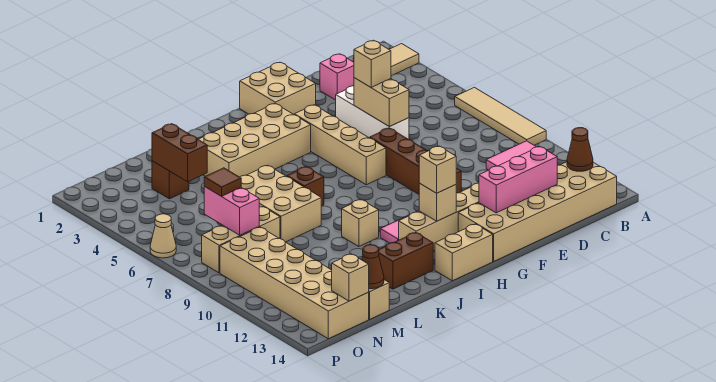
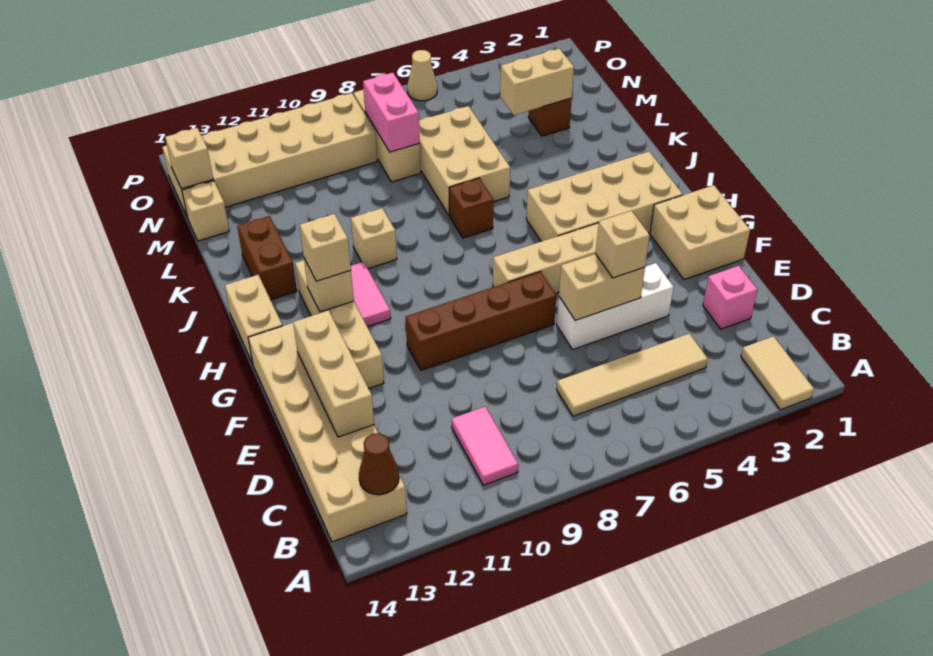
tan 1x4 tile [455,87,546,145] -> tan 1x4 tile moved to [557,334,708,416]
pink 1x3 brick [479,147,557,213] -> tan 1x3 brick [293,310,374,437]
tan 2x4 brick [198,104,311,177] -> tan 2x4 brick turned to [526,152,683,241]
tan 2x3 brick [240,165,321,242] -> tan 2x3 brick turned to [419,106,510,216]
brown 1x2 brick [152,124,207,182] -> tan 1x2 brick [500,49,574,115]
brown 1x1 cone [362,245,384,289] -> none
pink 1x2 brick [204,186,259,235] -> pink 1x2 brick turned to [363,73,420,152]
brown 1x1 tile [204,168,241,196] -> none

